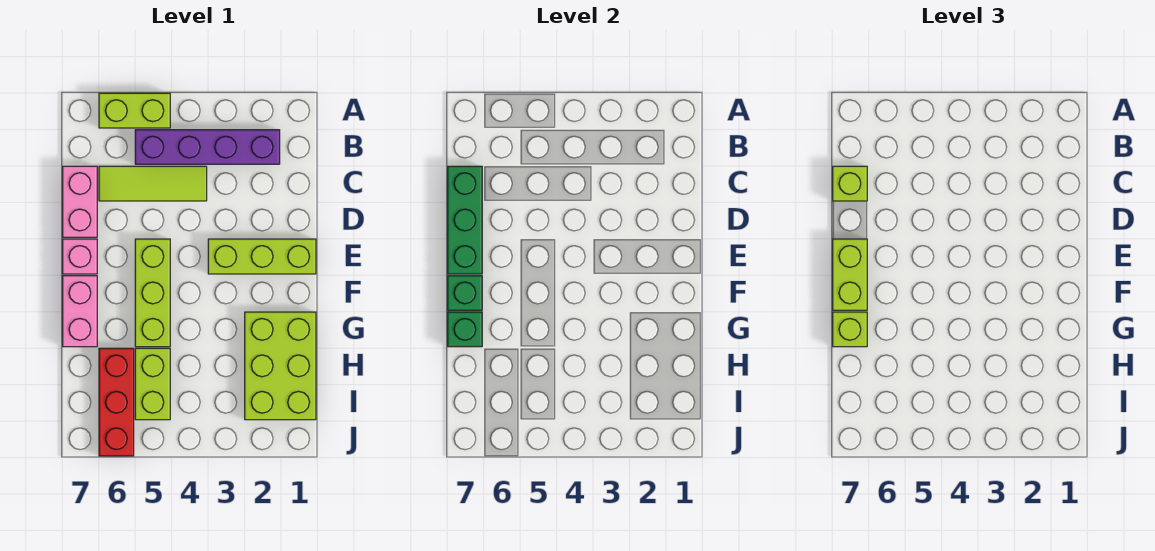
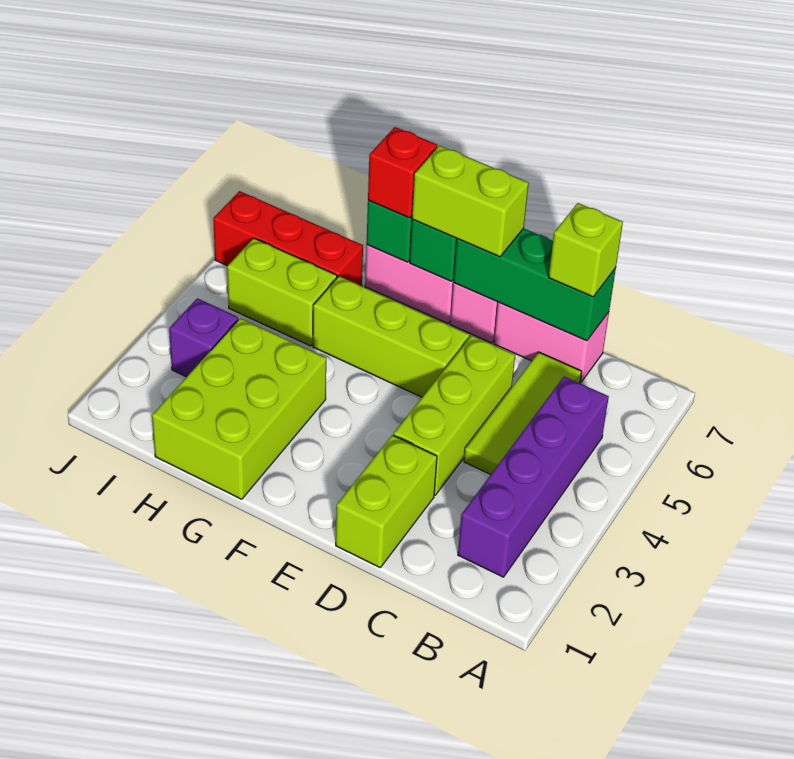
lime 1x2 brick [99,93,170,128] -> lime 1x2 brick moved to [336,435,437,567]
lime 1x3 brick [208,239,316,274] -> lime 1x3 brick moved to [394,335,515,495]
lime 2x3 brick [245,312,316,420] -> lime 2x3 brick turned to [152,318,326,499]
lime 1x1 brick [833,312,867,347] -> red 1x1 brick [368,127,437,218]
none -> purple 1x1 brick [169,298,238,377]

